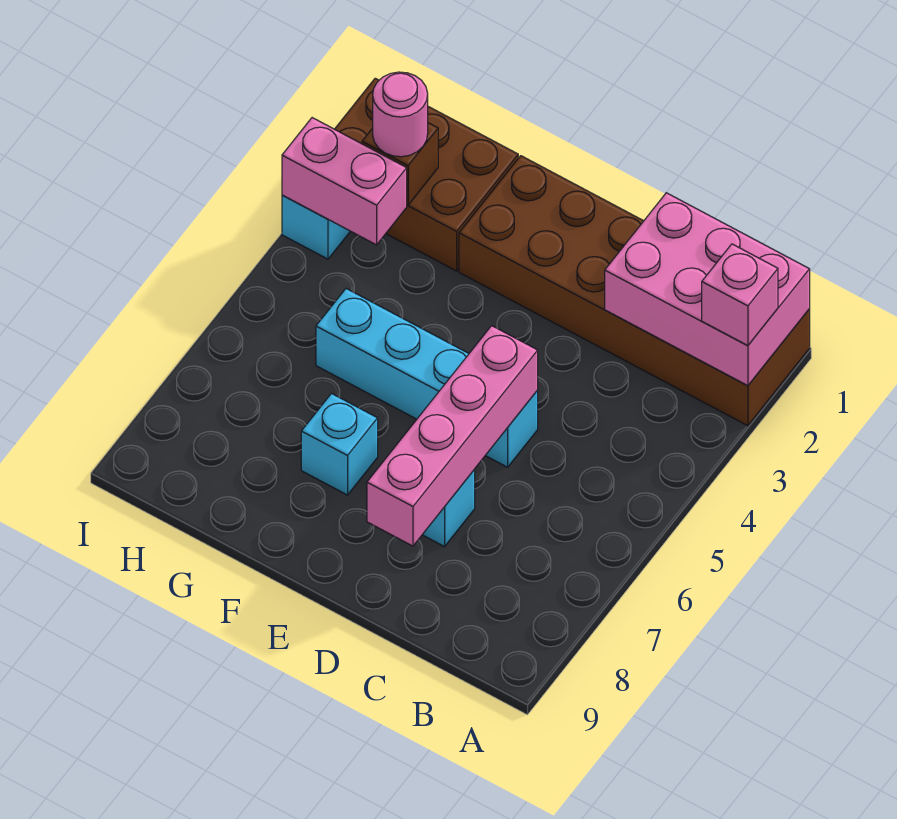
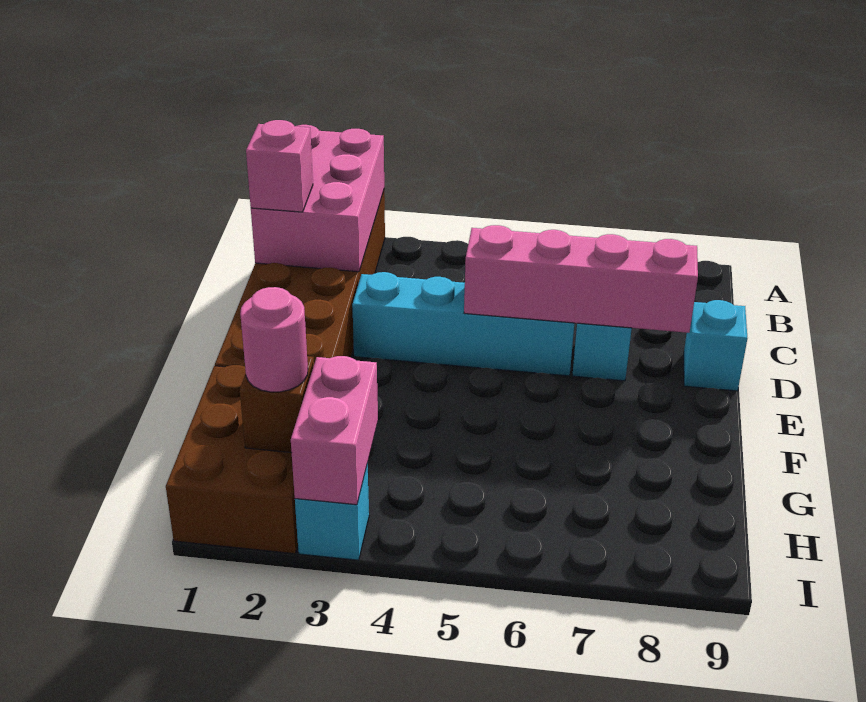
pink 1x1 brick [702,244,778,346] -> pink 1x1 brick moved to [246,120,313,212]
cyan 1x4 brick [316,289,538,467] -> cyan 1x4 brick turned to [352,272,574,376]
cyan 1x1 brick [301,394,378,495] -> cyan 1x1 brick moved to [684,300,747,391]

